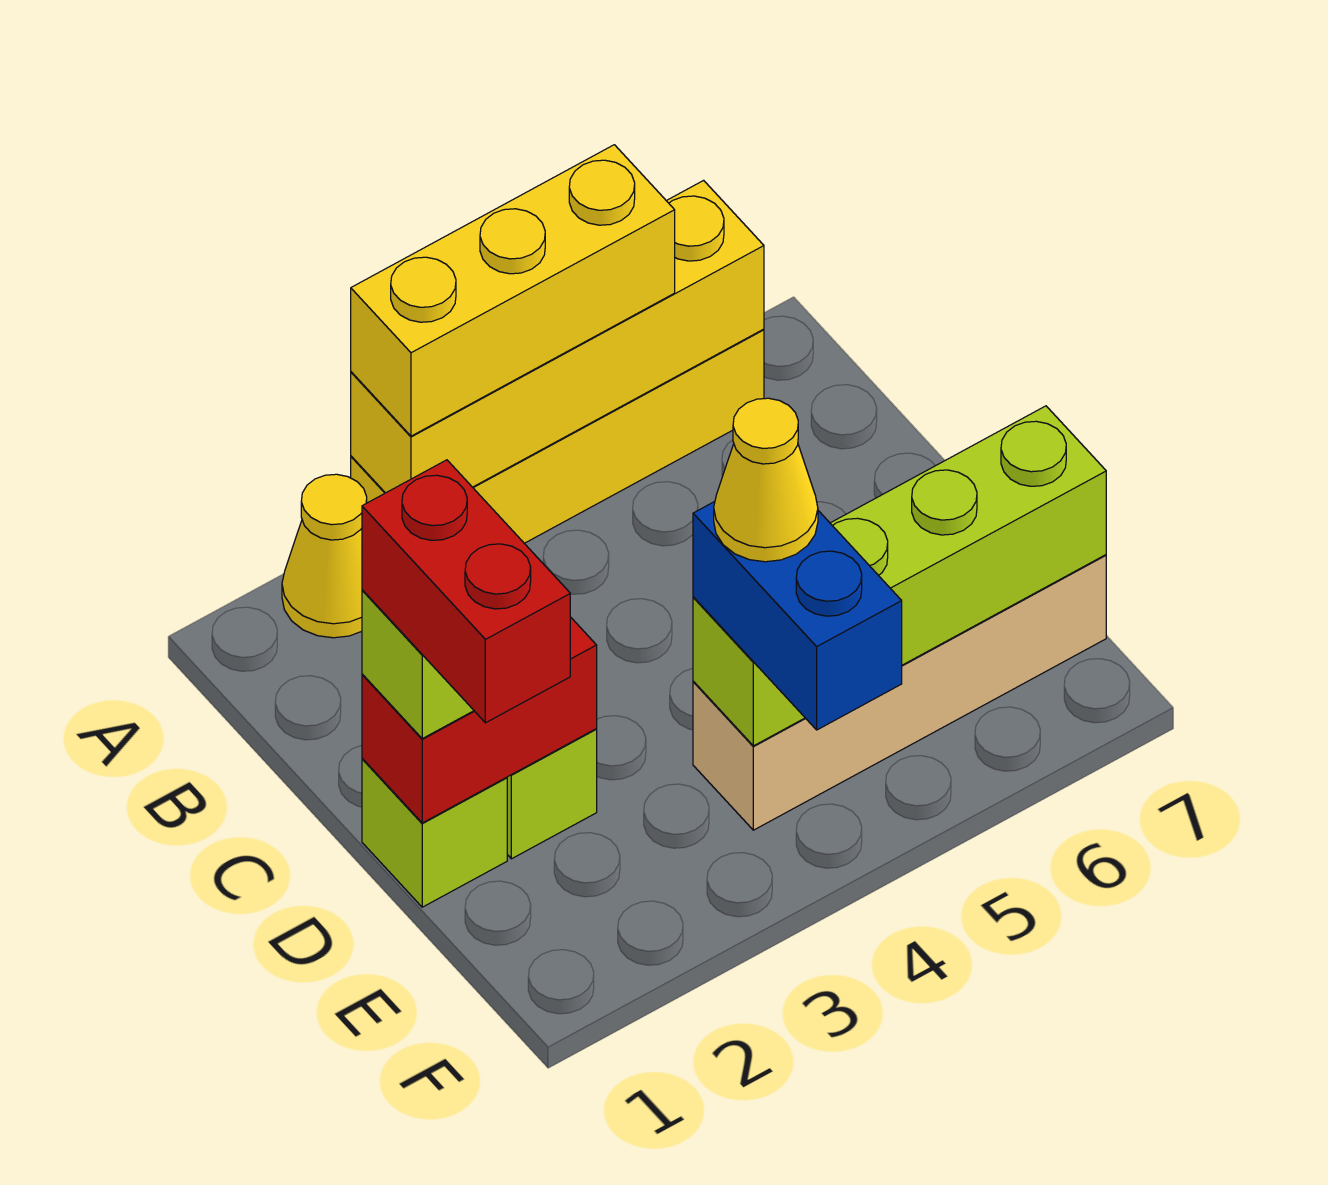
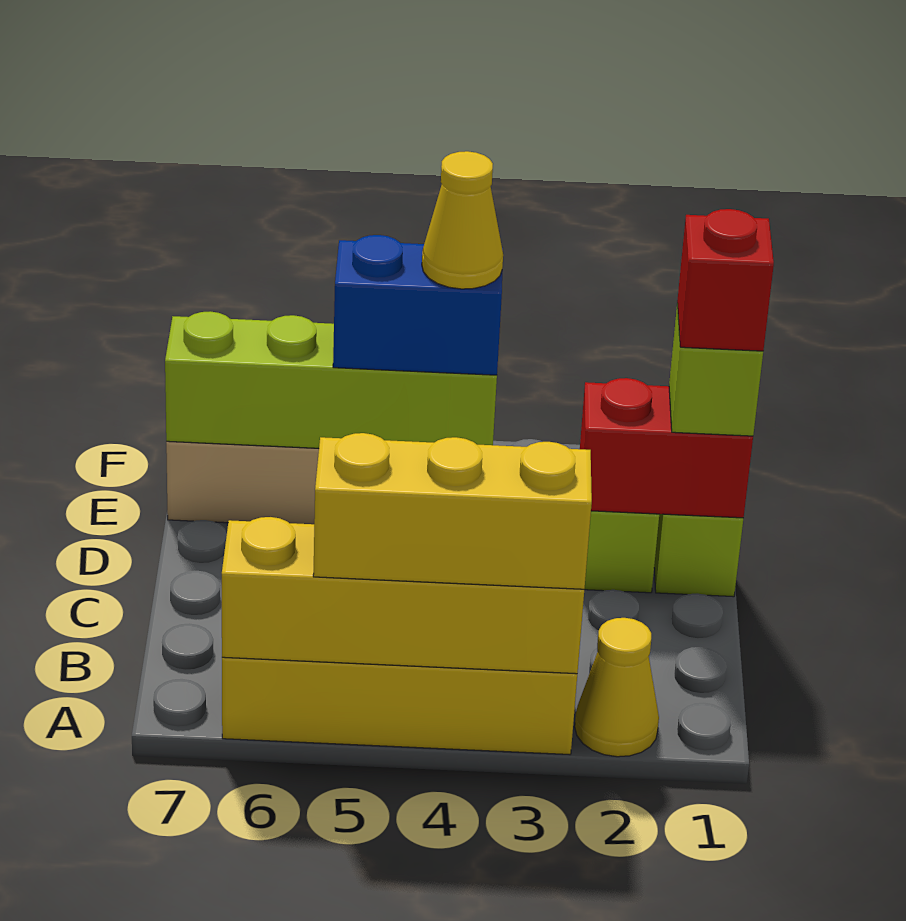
red 1x2 brick [362,460,570,723] -> red 1x1 brick [677,209,774,351]
blue 1x2 brick [693,502,902,730] -> blue 1x2 brick turned to [333,235,503,375]

